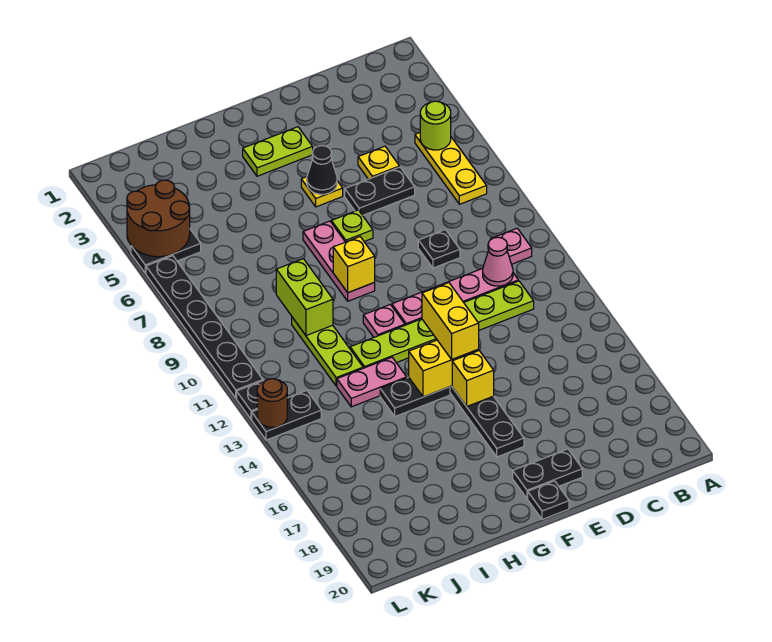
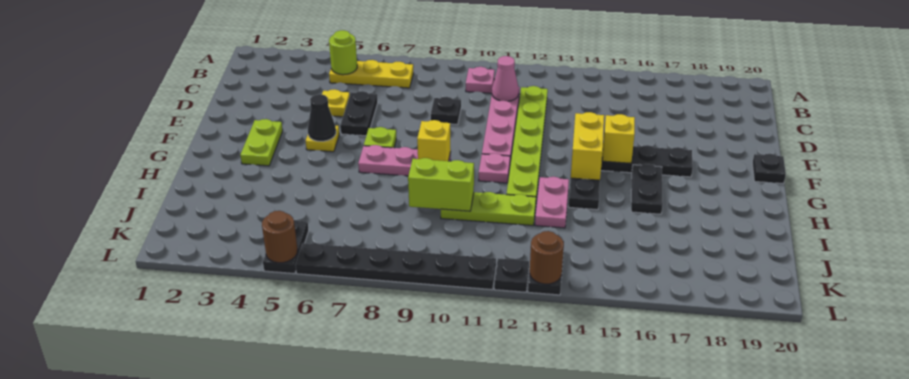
black 1x2 plate [513,449,582,499] -> black 1x2 plate moved to [631,164,663,214]
yellow 1x2 brick [422,283,479,360] -> none
brown 2x2 round brick [127,180,190,257] -> brown 1x1 round brick [262,211,297,263]

